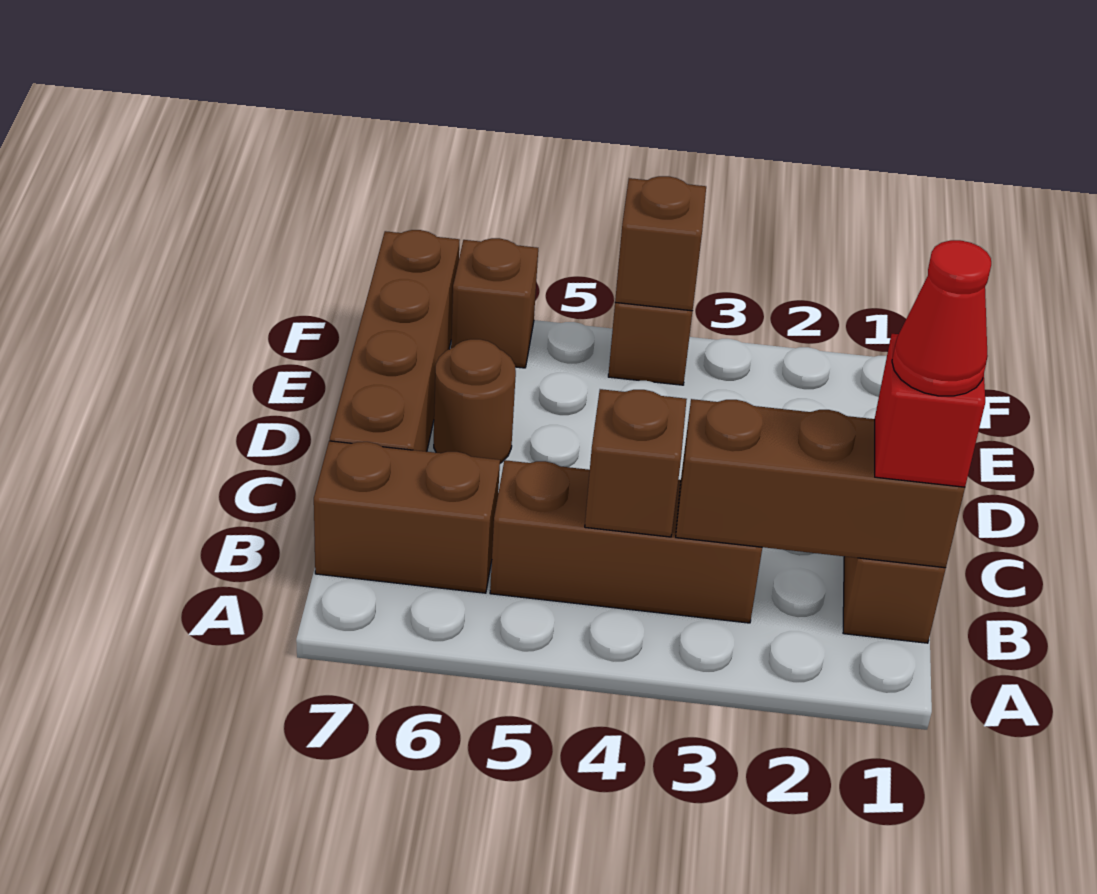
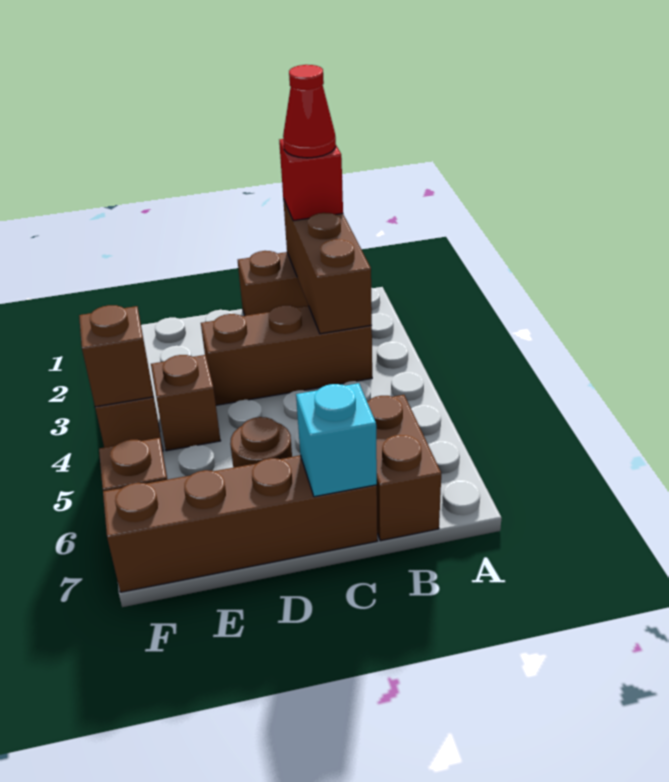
brown 1x3 brick [490,460,762,623] -> brown 1x3 brick turned to [201,305,372,405]
brown 1x1 brick [585,389,687,537] -> brown 1x1 brick moved to [151,355,221,451]
none -> cyan 1x1 brick [296,383,377,497]

